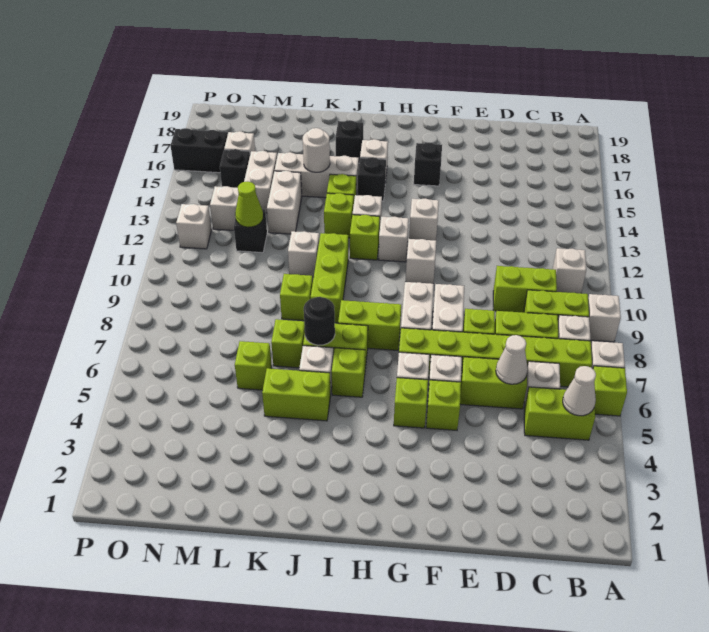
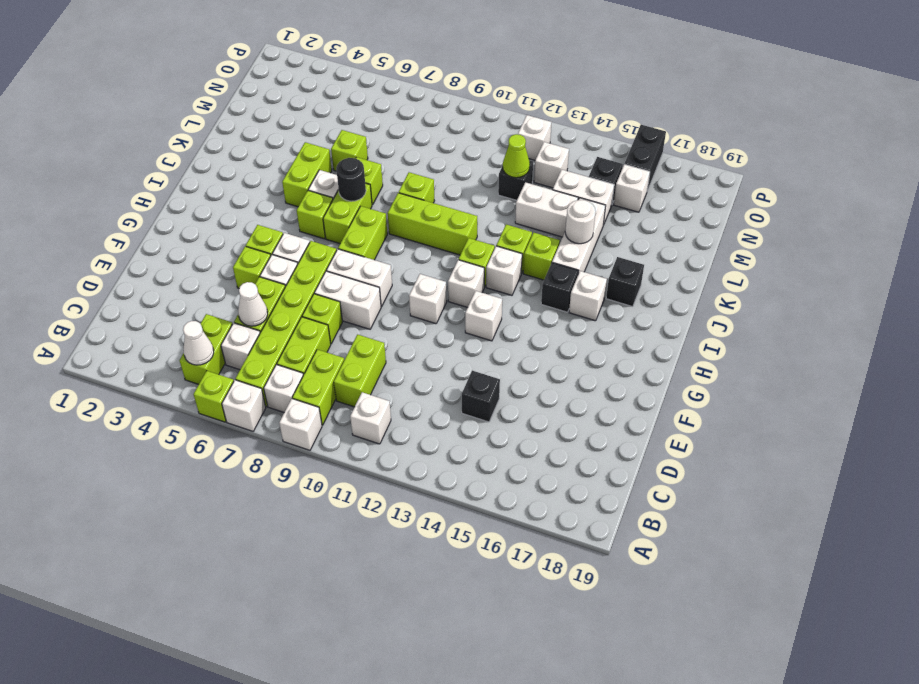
black 1x1 brick [414,143,442,186] -> black 1x1 brick moved to [462,371,500,422]
white 1x1 brick [288,231,319,277] -> none

